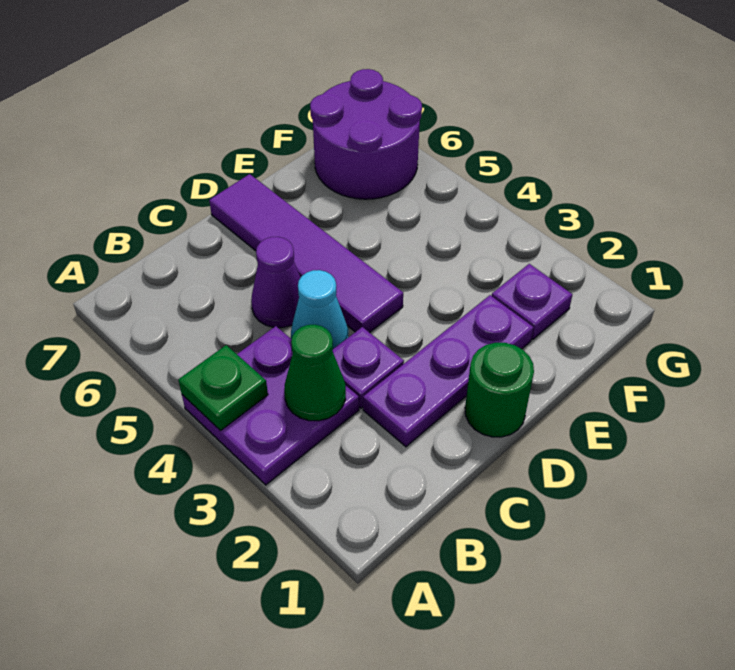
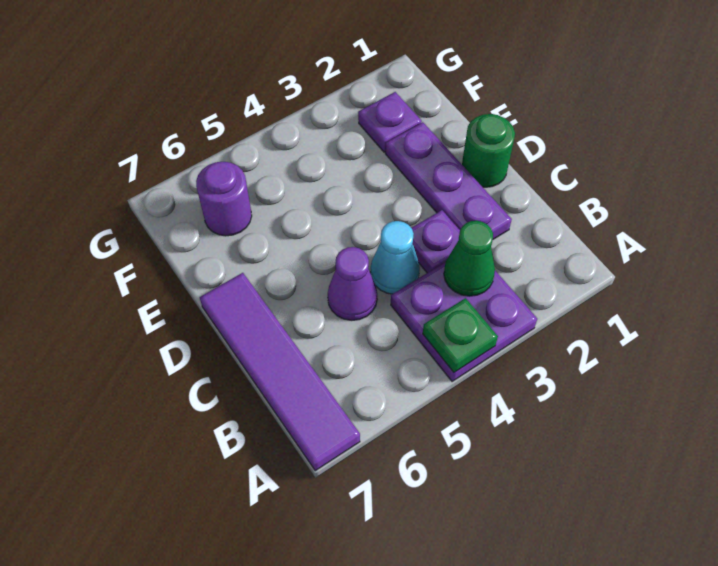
purple 1x4 tile [209,174,403,333] -> purple 1x4 tile turned to [200,273,360,471]
purple 2x2 round brick [310,69,422,199] -> purple 1x1 round brick [196,162,252,236]

